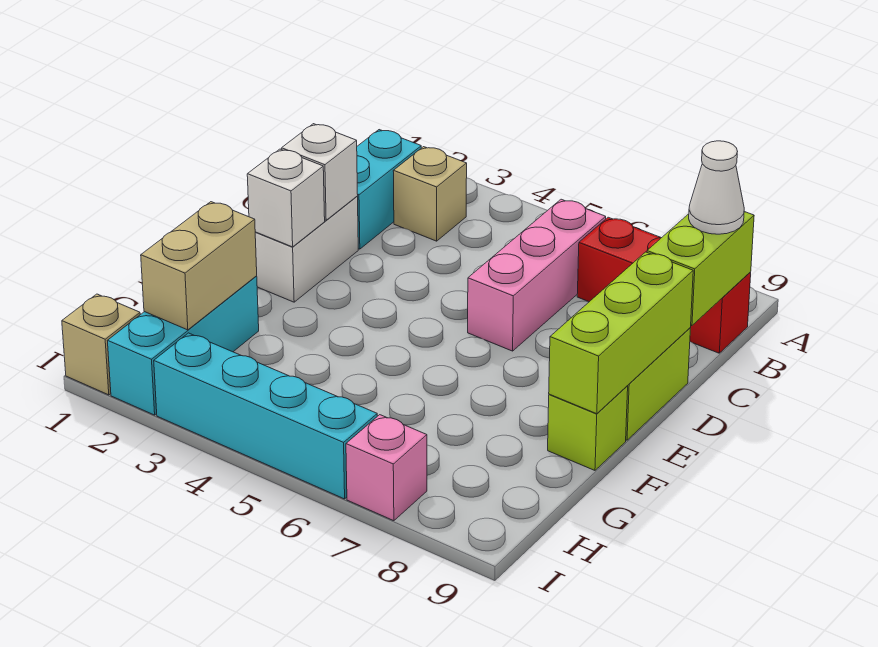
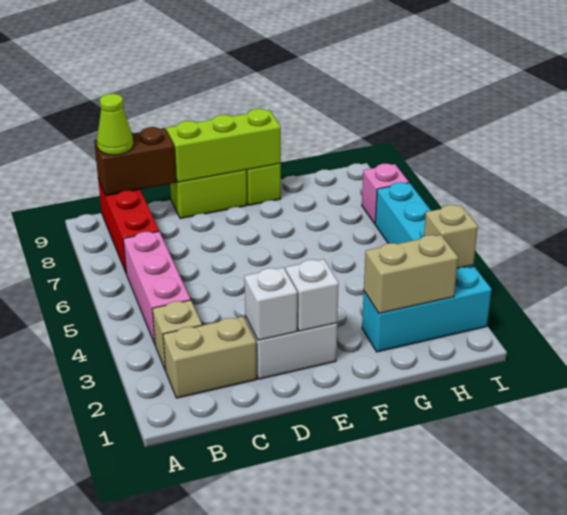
cyan 1x2 brick [357,130,421,249] -> tan 1x2 brick [163,317,257,398]
pink 1x3 brick [468,199,606,351] -> pink 1x3 brick turned to [123,232,191,344]
lime 1x2 brick [647,212,754,326] -> brown 1x2 brick [94,127,176,196]
white 1x1 cone [689,141,744,234] -> lime 1x1 cone [97,94,133,155]
tan 1x1 brick [62,294,140,395] -> tan 1x1 brick moved to [424,205,478,269]

